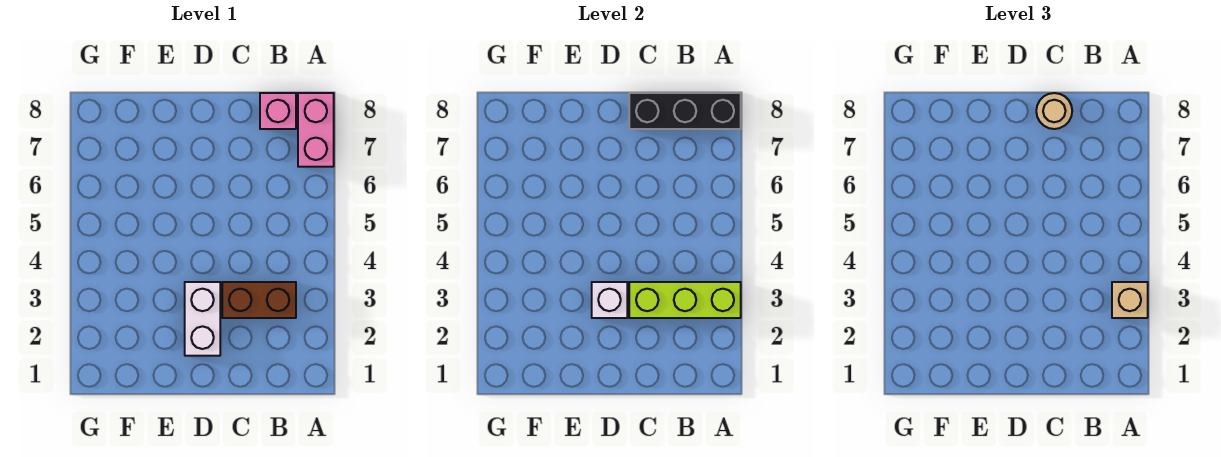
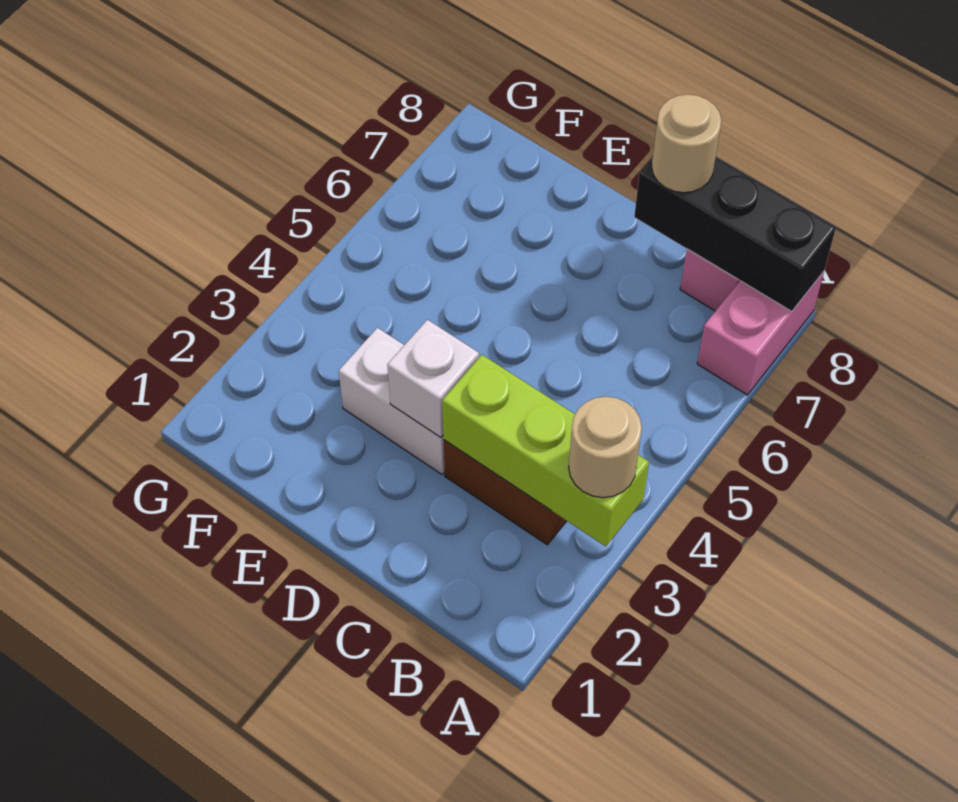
tan 1x1 brick [1112,282,1148,318] -> tan 1x1 round brick [569,397,642,498]
white 1x2 brick [185,282,220,356] -> white 1x2 brick turned to [339,328,445,474]

